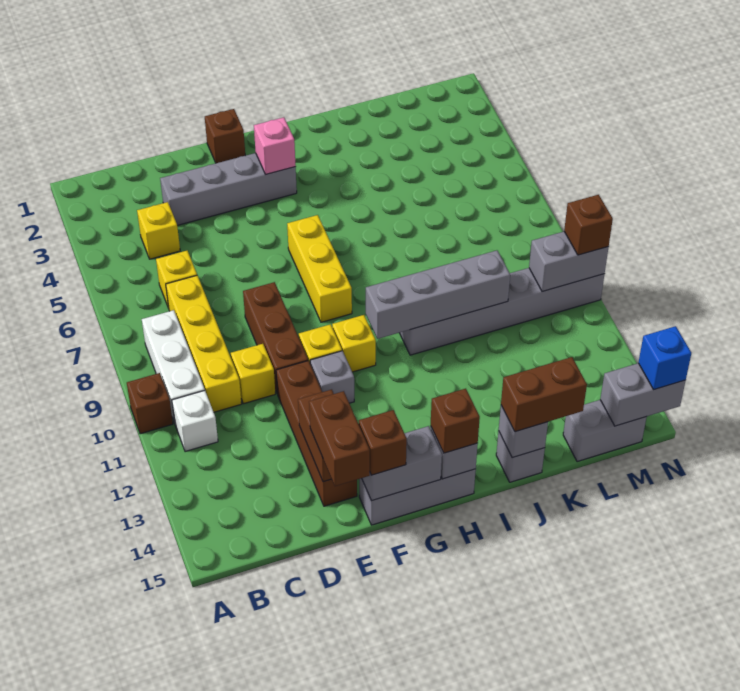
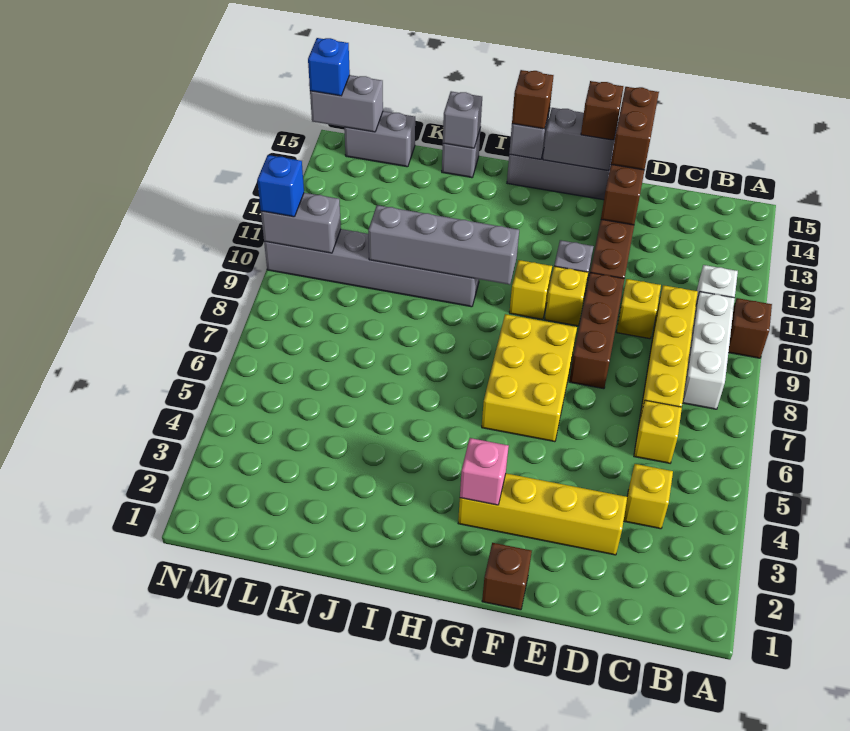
grey 1x4 brick [160,153,297,225] -> yellow 1x4 brick [458,473,627,555]
yellow 1x3 brick [287,215,352,322] -> yellow 2x3 brick [482,314,577,442]
brown 1x2 brick [501,357,587,432] -> none
brown 1x1 brick [564,195,613,255] -> blue 1x1 brick [257,155,304,217]

